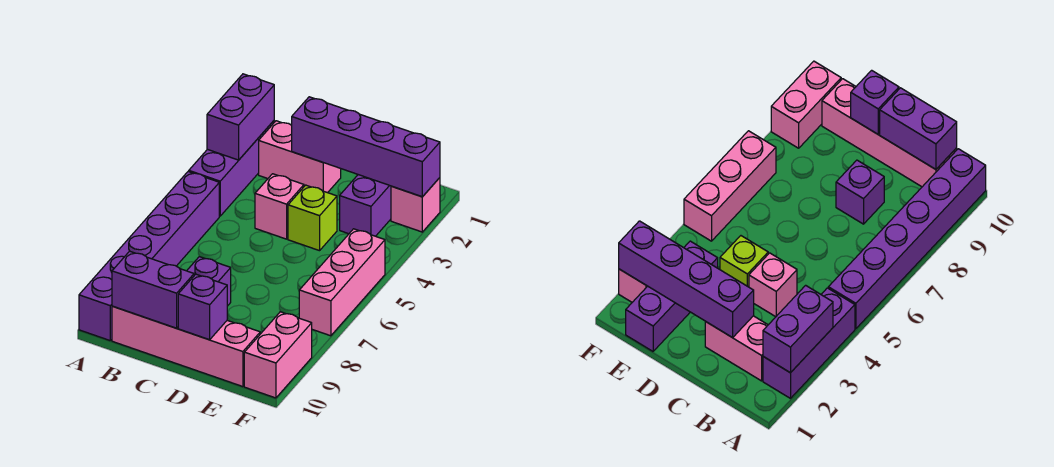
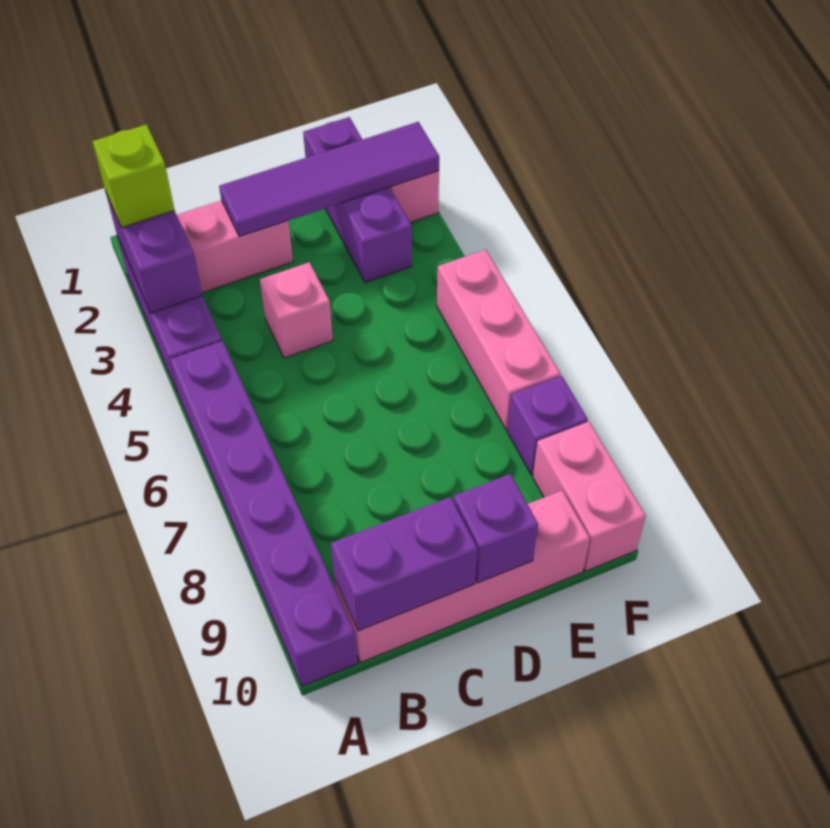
purple 1x4 brick [292,97,440,197] -> purple 1x4 tile [219,122,439,237]
purple 1x1 brick [187,257,231,306] -> purple 1x1 brick moved to [507,376,588,475]
lime 1x1 brick [288,185,337,251] -> lime 1x1 brick moved to [92,124,175,228]

